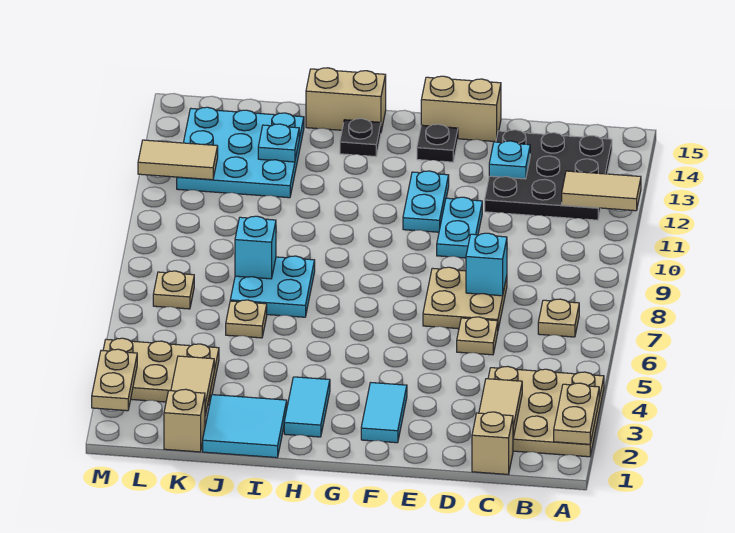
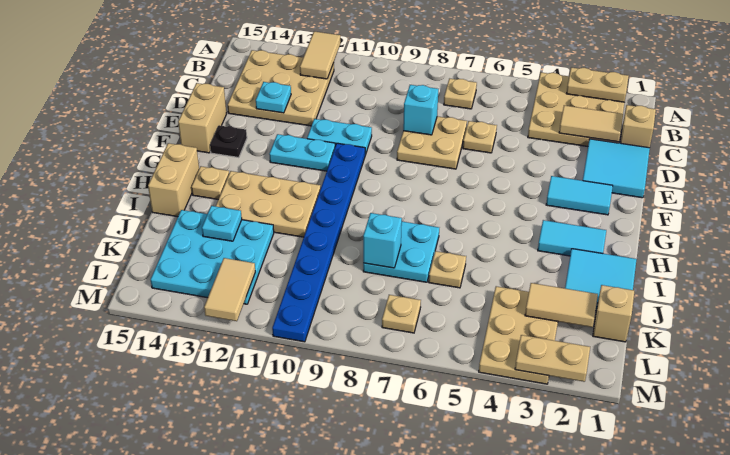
black 3x3 plate [485,130,612,220] -> tan 3x3 plate [228,50,334,126]
none -> cyan 2x2 tile [583,139,650,198]
none -> blue 1x8 plate [272,143,365,342]
none -> tan 2x3 plate [216,171,321,237]
black 1x1 plate [340,119,381,157] -> tan 1x1 plate [191,166,229,200]

